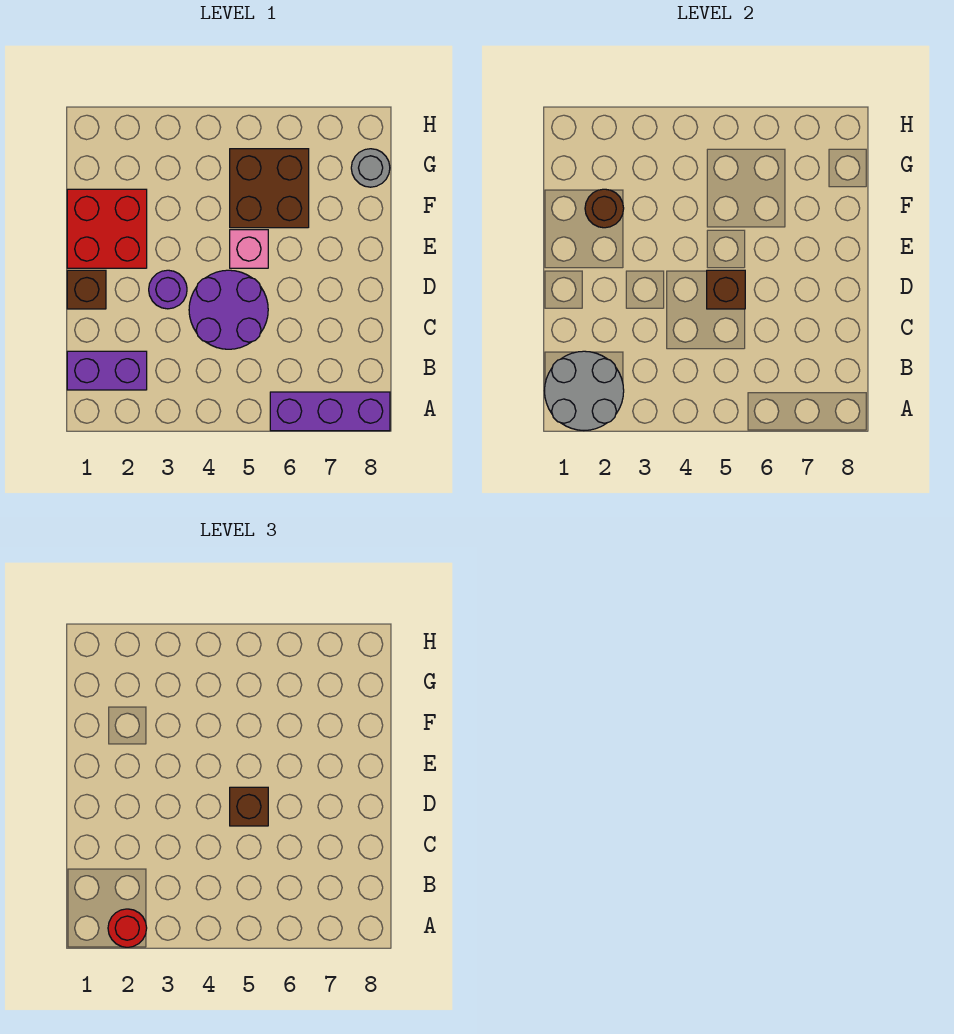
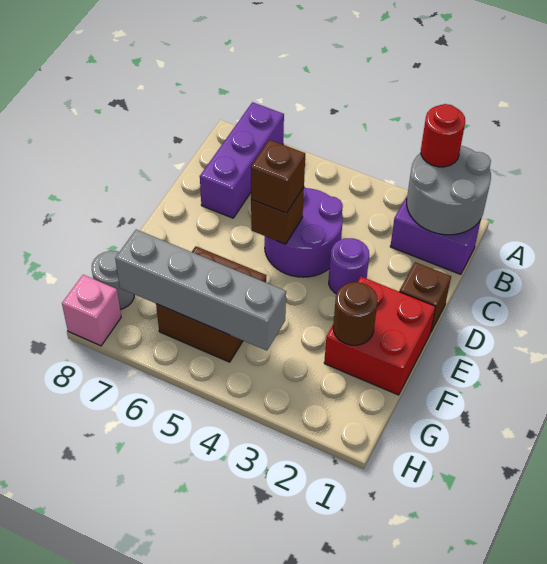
purple 1x3 brick [270,392,390,431] -> purple 1x3 brick turned to [200,102,284,218]
pink 1x1 brick [230,230,268,268] -> pink 1x1 brick moved to [62,275,121,346]
none -> grey 1x4 brick [115,230,286,351]

